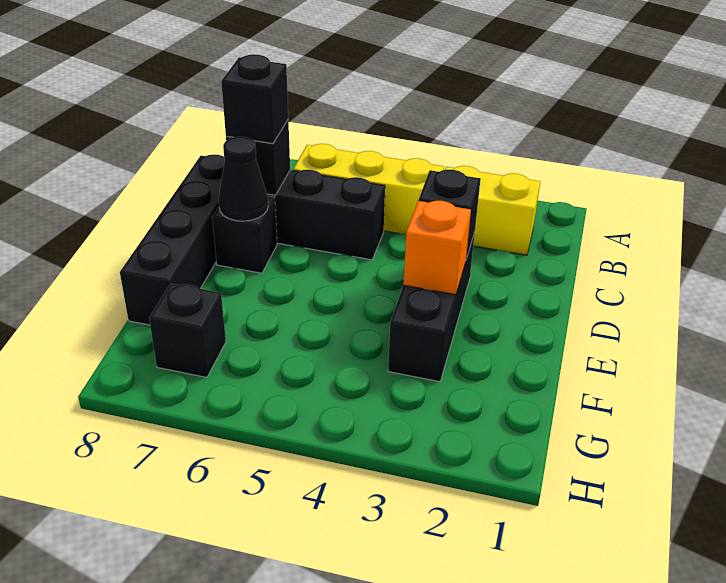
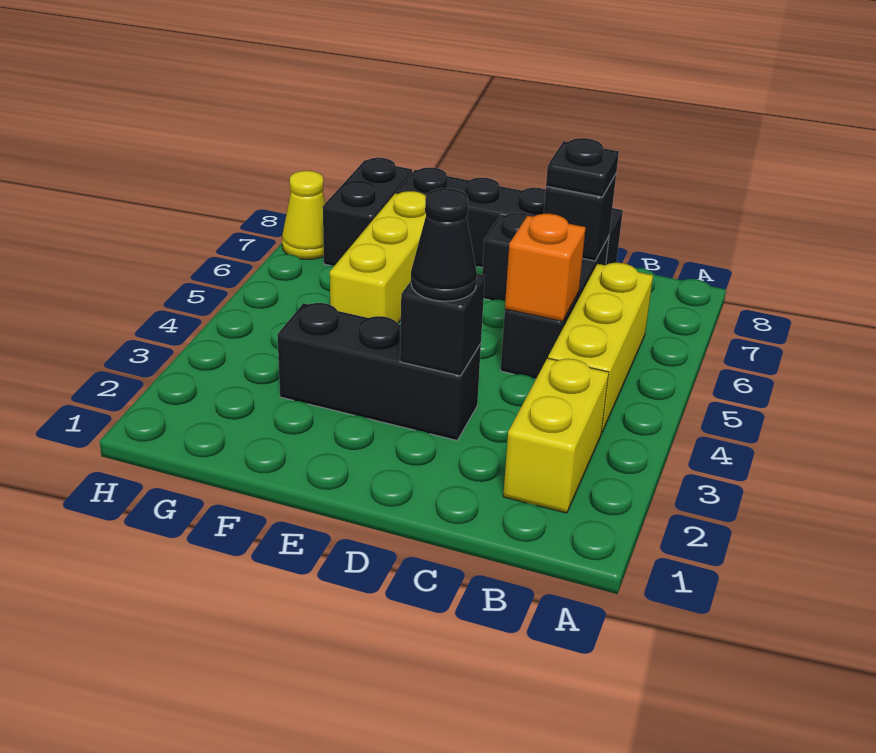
black 1x1 brick [221,54,288,144] -> black 1x1 plate [546,138,619,197]
black 1x1 cone [219,137,268,221] -> black 1x1 cone moved to [411,188,477,301]
orange 1x1 brick [403,201,471,295] -> orange 1x1 brick moved to [505,214,586,321]
none -> yellow 1x3 brick [330,191,426,323]
black 1x1 brick [149,283,226,377] -> black 1x2 brick [323,158,412,266]
none -> yellow 1x1 cone [282,171,325,259]

